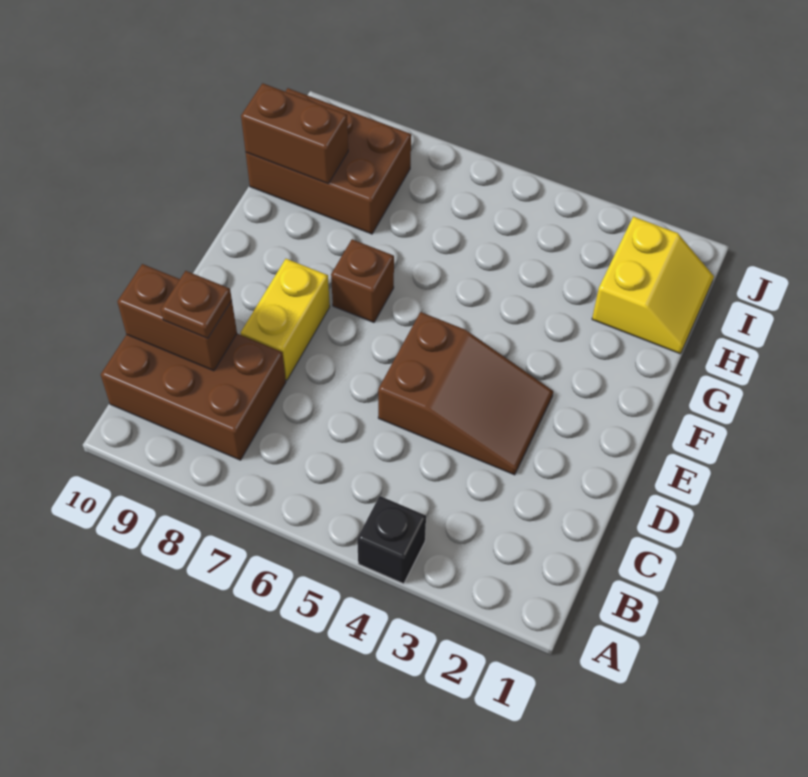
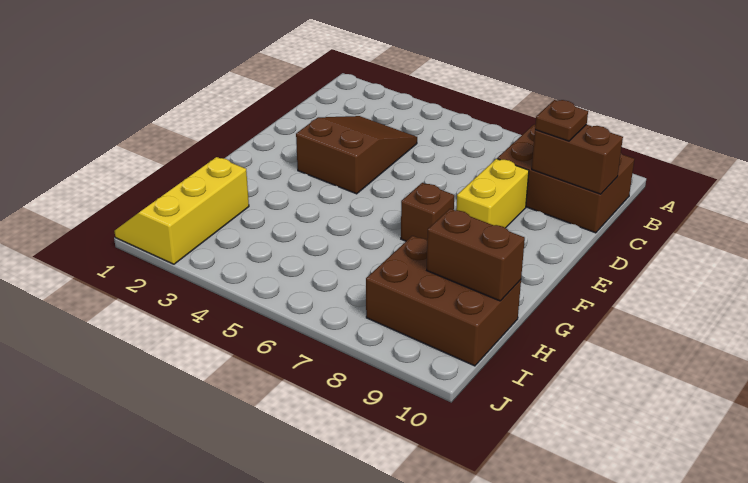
black 1x1 brick [357,496,426,584] -> none
brown 2x3 slope [378,312,553,475] -> brown 2x3 slope turned to [296,116,417,194]
yellow 2x2 slope [592,217,714,354] -> yellow 2x3 slope [114,157,249,264]

